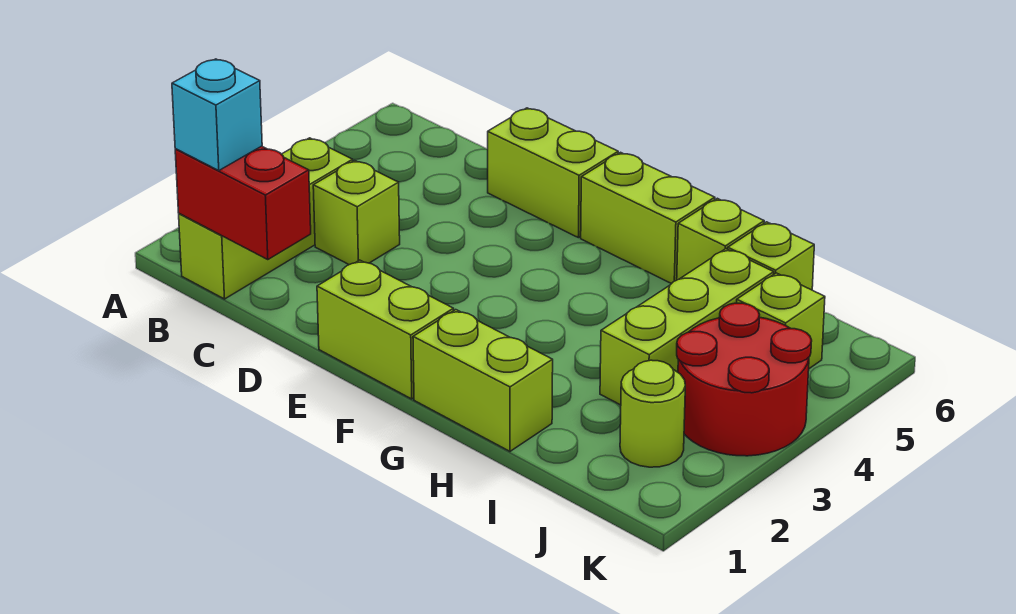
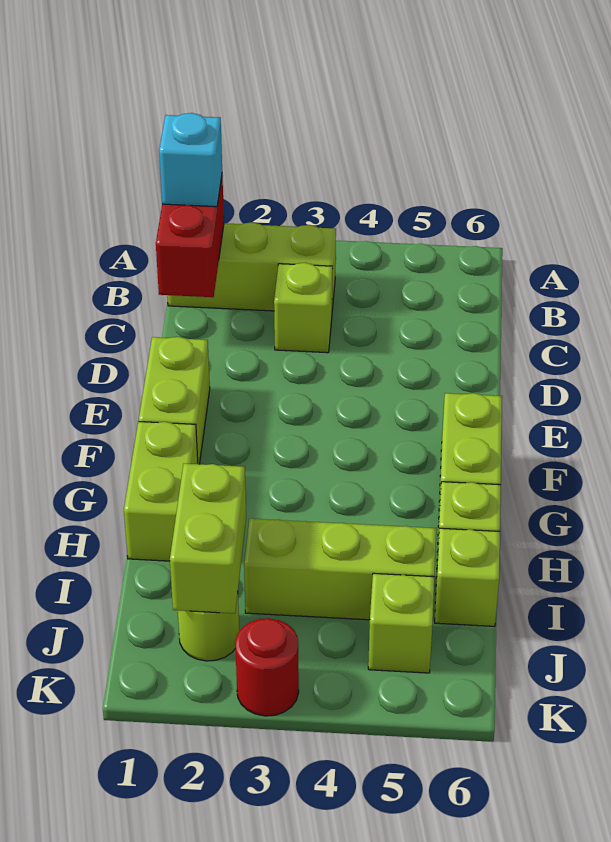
lime 1x2 brick [487,108,618,238] -> lime 1x2 brick moved to [170,464,246,613]
red 2x2 round brick [677,303,812,456] -> red 1x1 round brick [235,618,299,716]

